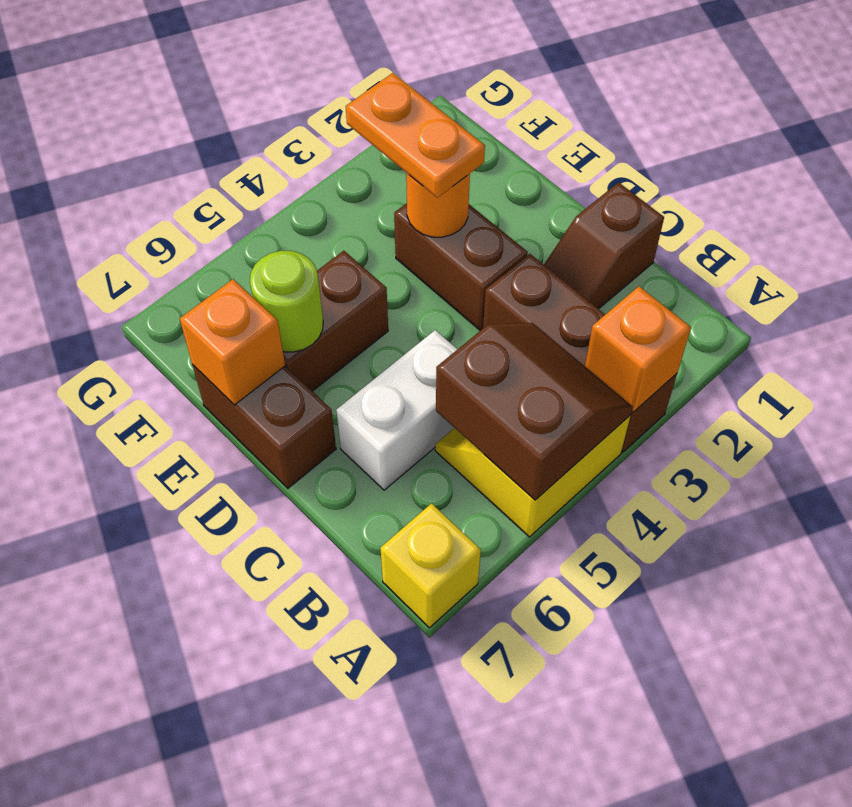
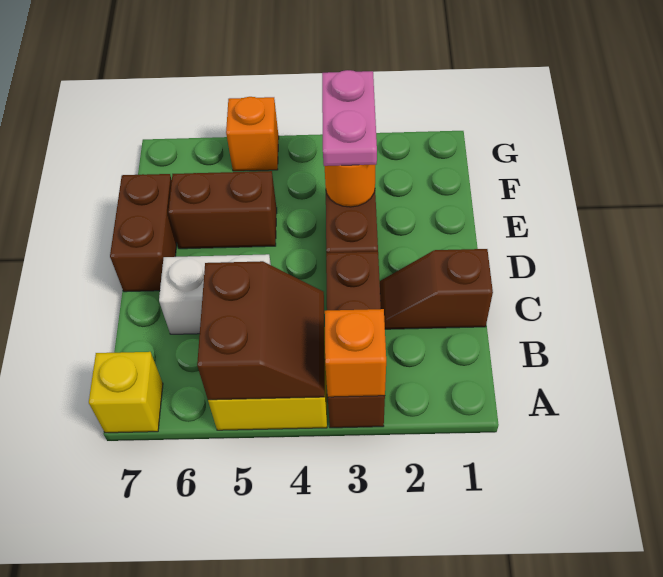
orange 1x2 plate [346,73,485,198] -> pink 1x2 plate [322,70,377,166]
lime 1x1 round brick [250,251,323,352] -> none
orange 1x1 brick [180,279,285,405] -> orange 1x1 brick moved to [226,97,279,171]

